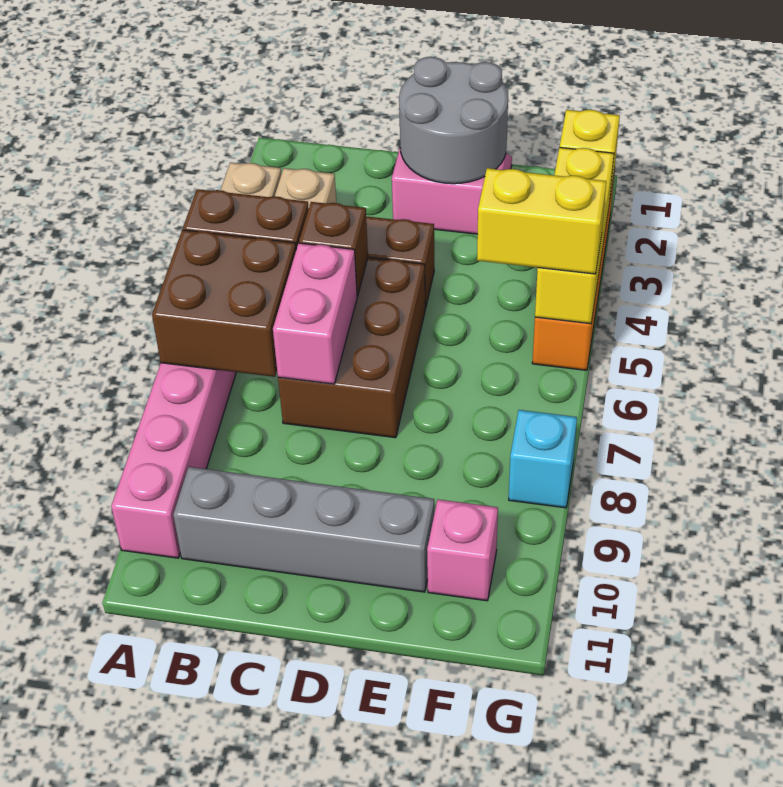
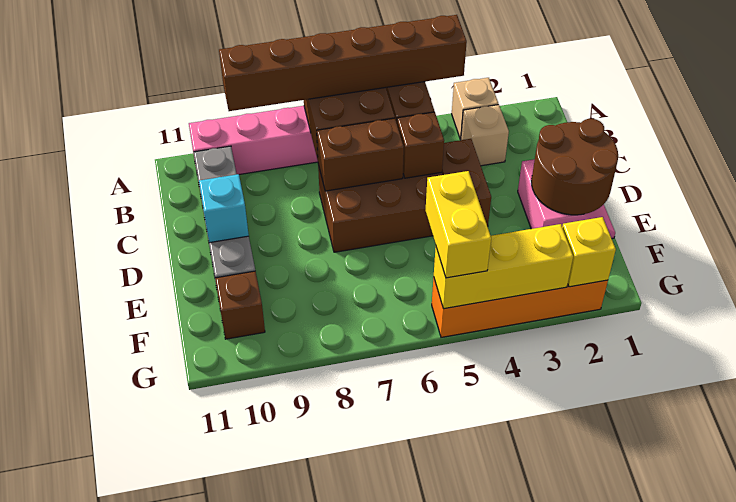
none -> brown 1x6 brick [219,15,467,111]
pink 1x2 brick [273,243,357,384] -> brown 1x2 brick [317,118,404,191]
grey 2x2 round brick [399,57,508,184] -> brown 2x2 round brick [531,119,618,215]
pink 1x1 brick [427,499,498,601] -> brown 1x1 brick [215,271,265,339]
cyan 1x1 brick [509,410,577,508] -> cyan 1x1 brick moved to [199,174,249,243]

